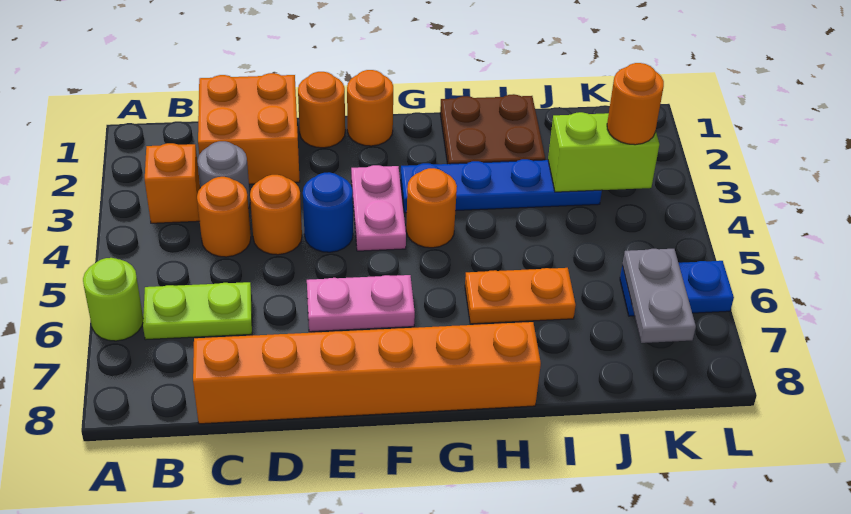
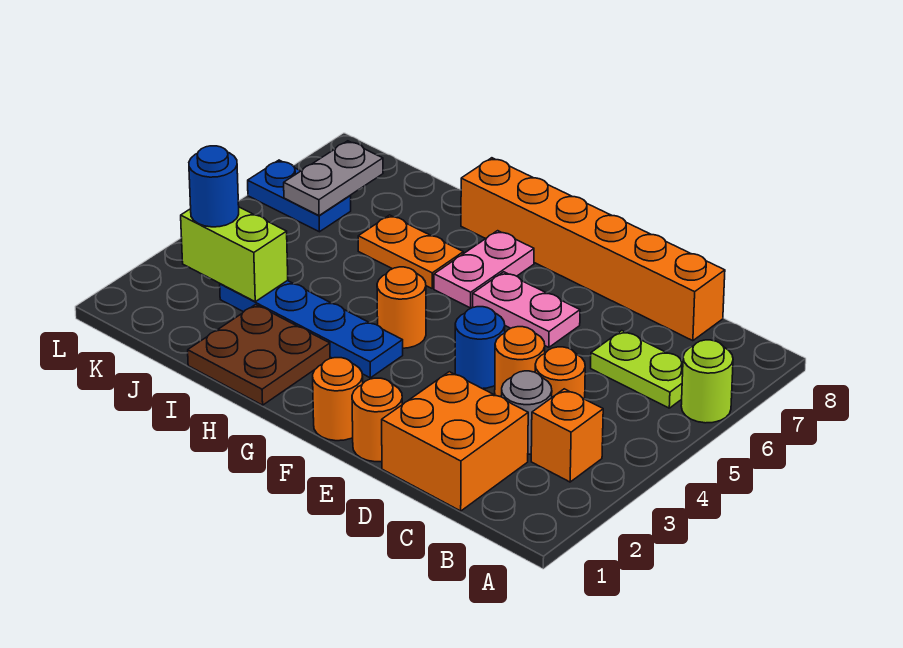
pink 1x2 plate [351,165,406,251] -> pink 1x2 plate moved to [434,231,534,308]
orange 1x1 round brick [607,63,664,145] -> blue 1x1 round brick [189,146,239,227]

